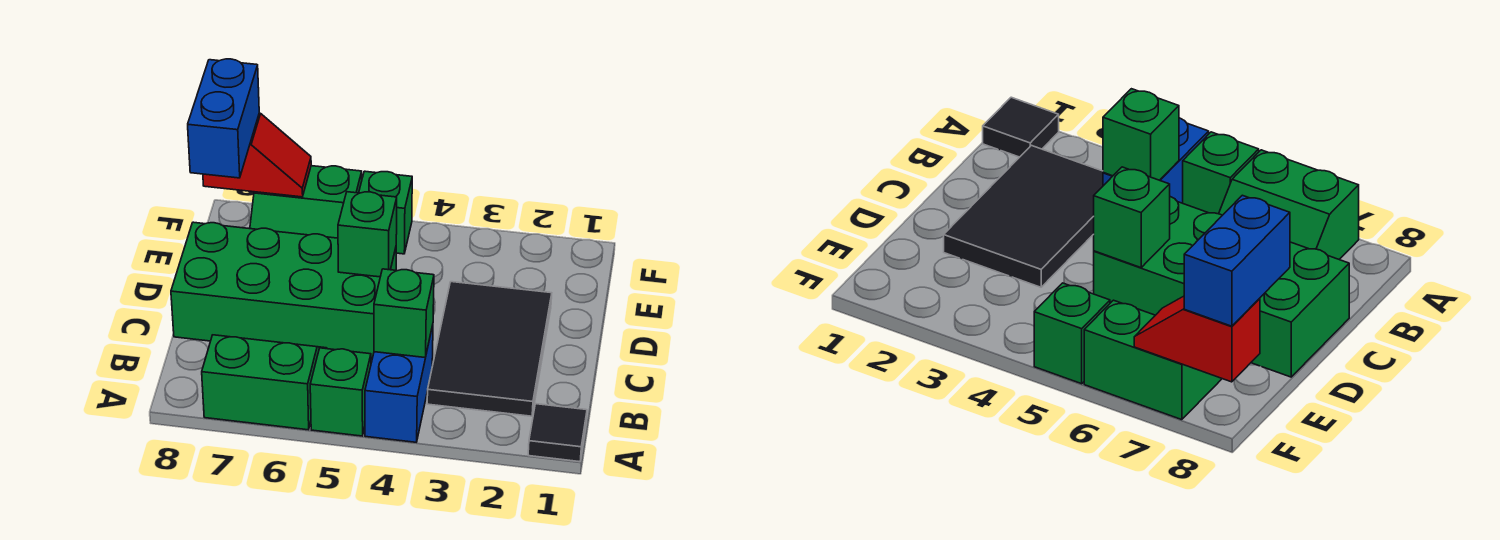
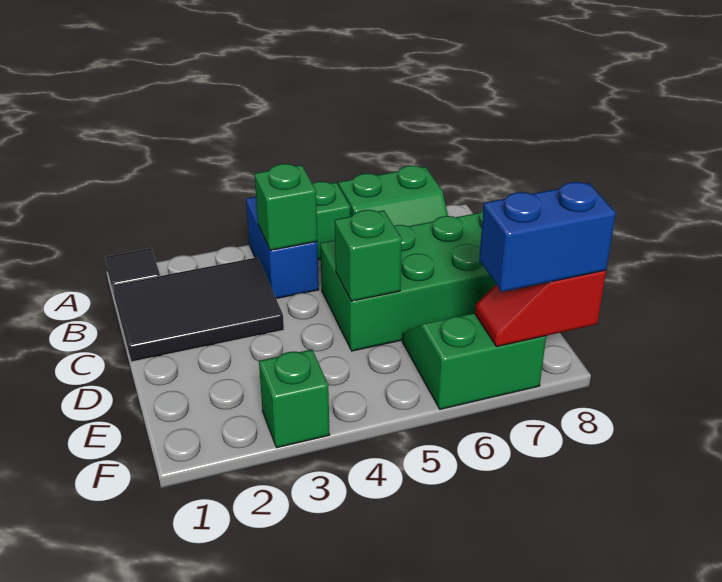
black 2x3 tile [427,282,552,416] -> black 2x3 tile turned to [112,257,284,362]
blue 1x2 brick [188,59,259,178] -> blue 1x2 brick turned to [479,182,616,292]
green 1x1 brick [359,171,412,254] -> green 1x1 brick moved to [259,349,330,448]

